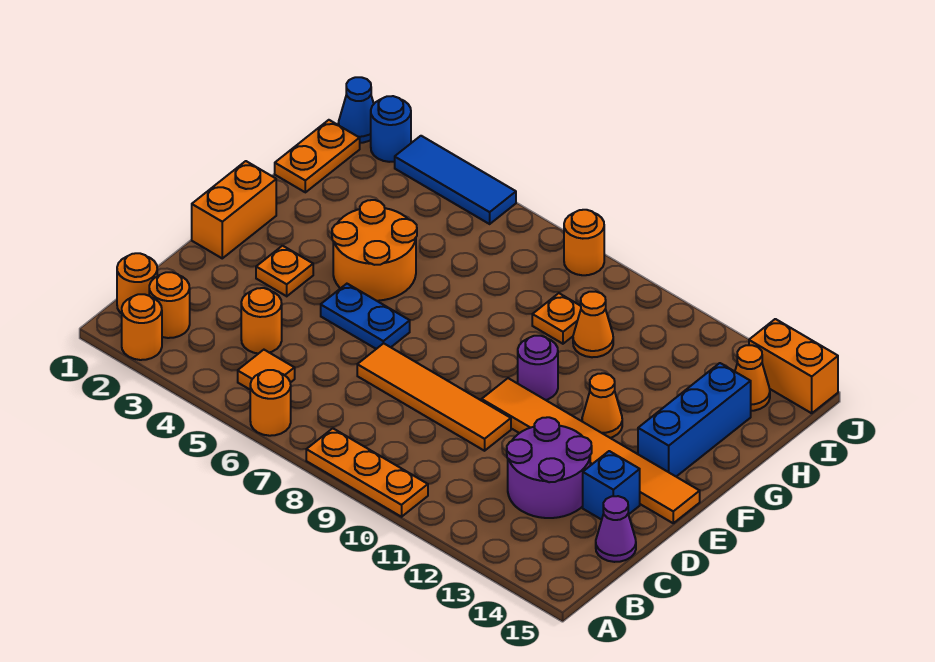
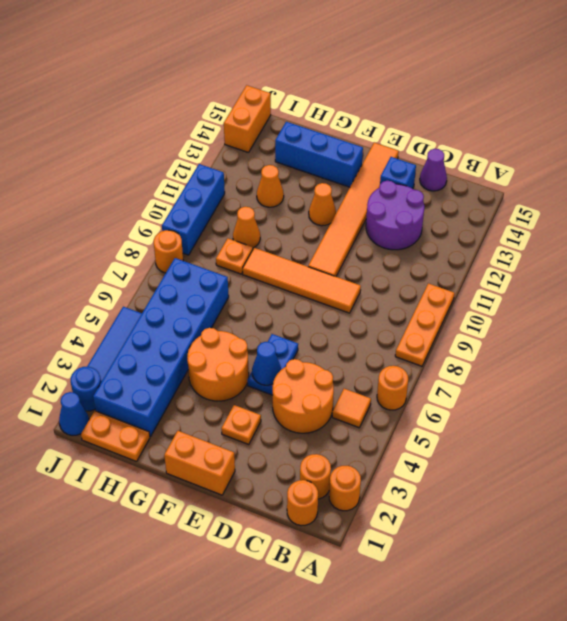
orange 1x1 round brick [241,288,282,354] -> orange 2x2 round brick [273,359,334,433]
orange 1x4 tile [357,343,511,451] -> orange 1x4 tile turned to [243,248,361,313]
none -> blue 1x1 cone [252,342,281,385]
purple 1x1 round brick [518,336,558,400] -> none
none -> blue 2x6 brick [93,258,229,437]
orange 1x1 cone [735,345,770,411] -> orange 1x1 cone moved to [257,165,284,207]
none -> blue 1x3 brick [162,164,225,255]

